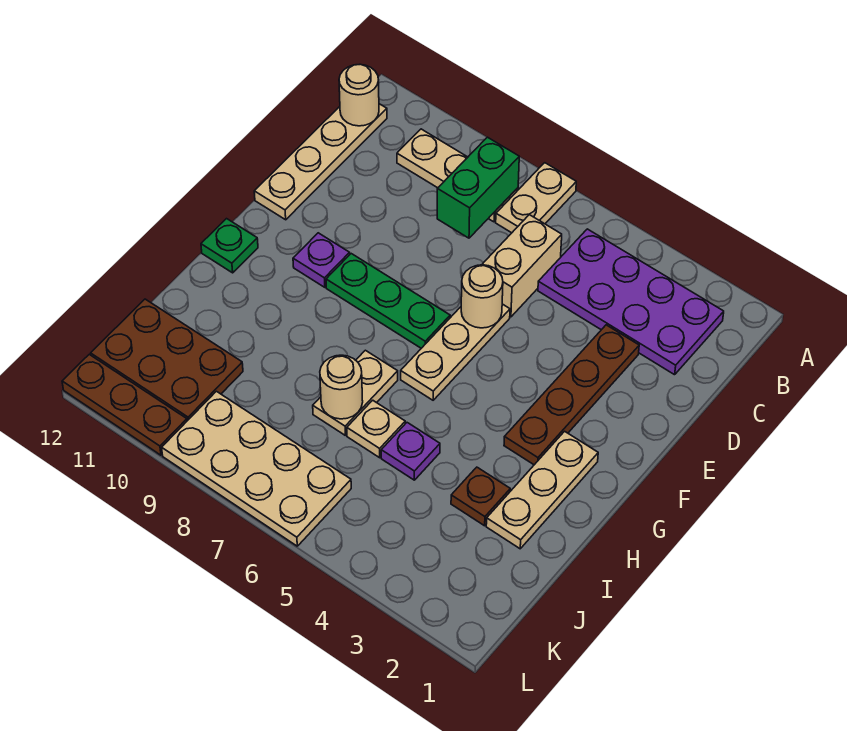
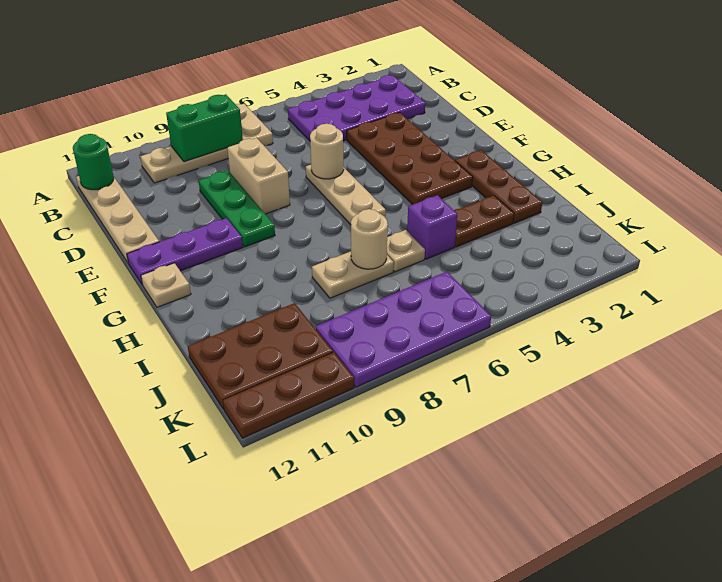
green 1x2 brick [437,137,519,238] -> green 1x2 brick turned to [166,94,243,162]
tan 1x1 round brick [339,64,379,126] -> green 1x1 round brick [73,134,114,190]
tan 1x2 brick [482,215,562,317] -> tan 1x2 brick moved to [227,138,290,214]
brown 1x4 plate [504,325,639,465] -> brown 2x4 plate [347,112,473,205]
green 1x3 plate [326,254,450,348] -> green 1x3 plate turned to [199,171,275,247]
purple 1x1 plate [293,233,350,287] -> purple 1x3 plate [127,218,243,285]
tan 1x3 plate [486,431,598,549] -> brown 1x3 plate [455,150,542,223]
green 1x1 plate [201,219,258,273] -> tan 1x1 plate [141,263,191,307]
tan 1x2 plate [313,350,398,436] -> tan 1x2 plate turned to [312,251,394,298]
brown 1x1 plate [451,467,510,526] -> brown 1x2 plate [454,196,514,247]
purple 1x1 plate [381,423,440,480] -> purple 1x1 brick [407,195,457,259]
tan 2x4 plate [162,391,351,546] -> purple 2x4 plate [316,272,491,387]

